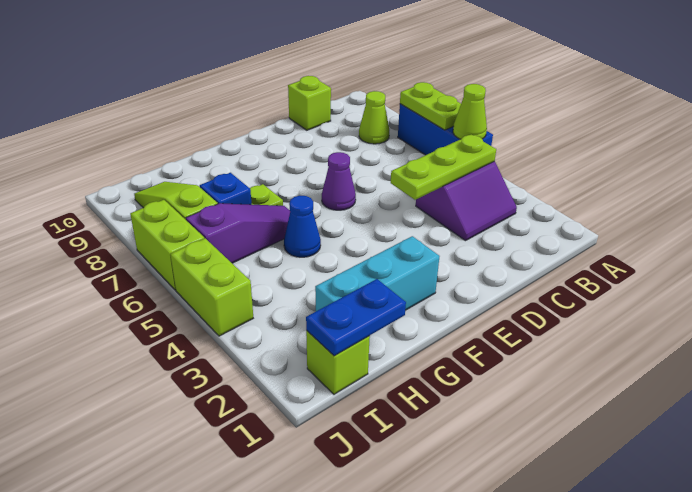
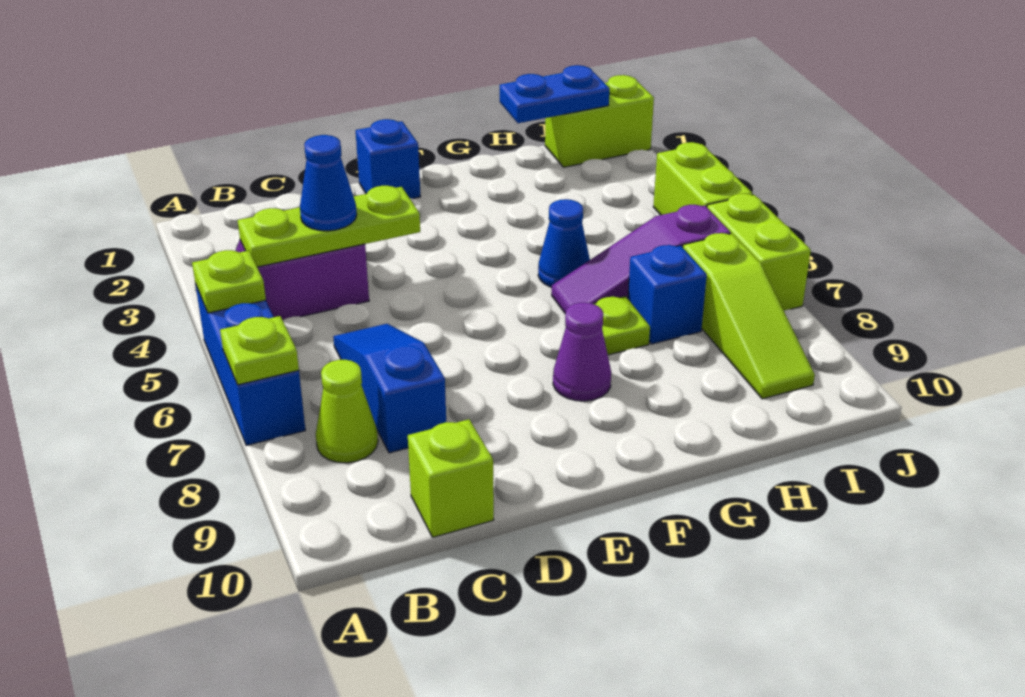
lime 1x1 cone [453,84,487,139] -> lime 1x1 plate [192,250,266,313]
lime 1x2 plate [400,82,461,130] -> lime 1x1 plate [220,316,299,385]
none -> blue 1x1 cone [300,135,357,231]
none -> blue 1x3 slope [333,324,446,453]
none -> blue 1x1 brick [356,119,420,199]
purple 1x1 cone [322,152,356,210] -> purple 1x1 cone moved to [553,303,611,401]
cyan 1x3 brick [315,236,440,311] -> none
lime 1x1 brick [306,330,370,394] -> lime 1x2 brick [545,75,654,167]

